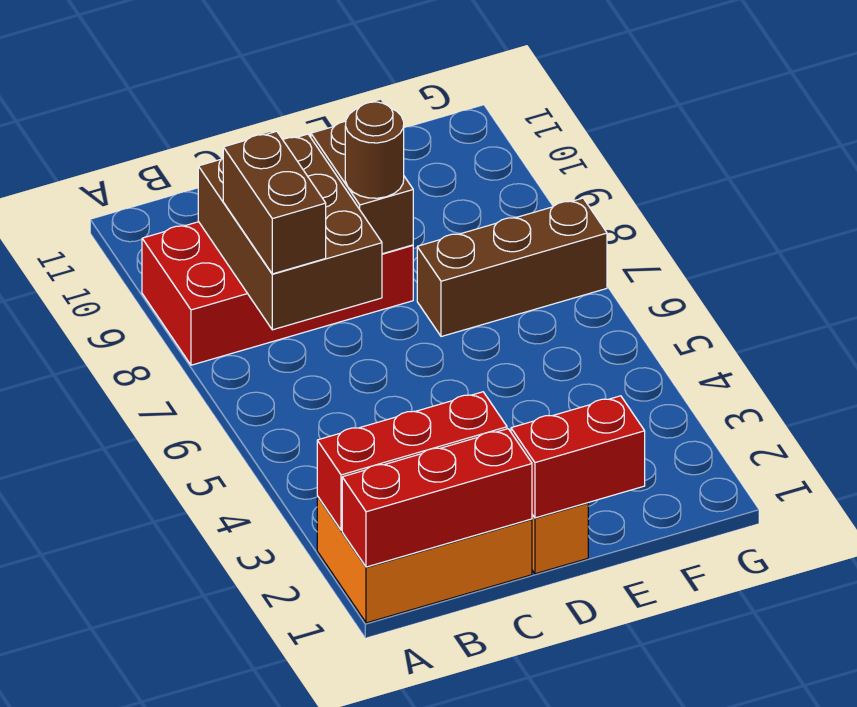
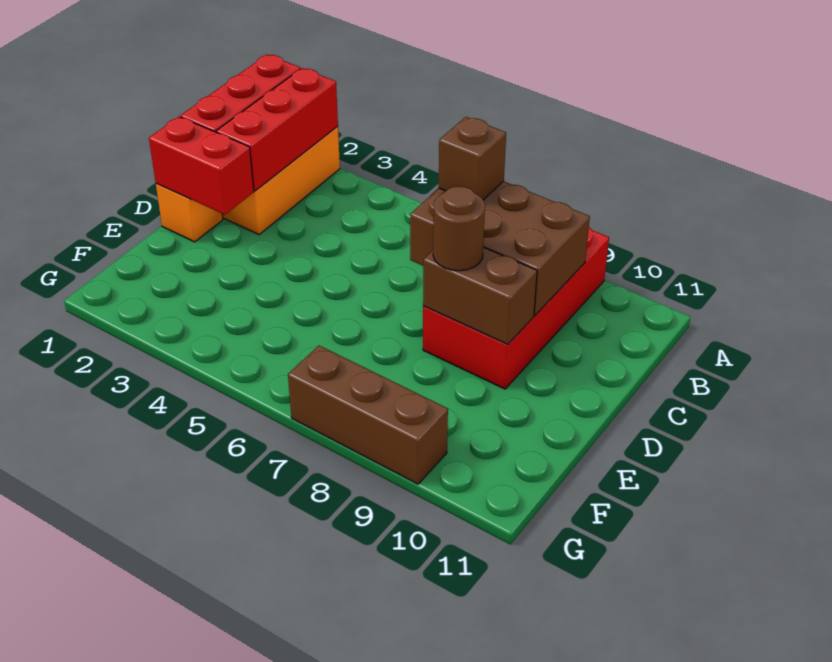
brown 1x2 brick [223,131,326,274] -> brown 1x1 brick [439,117,506,200]
red 1x2 brick [511,396,645,518] -> red 1x2 brick turned to [149,117,254,215]
brown 1x3 brick [417,198,607,337] -> brown 1x3 brick turned to [288,346,448,484]

